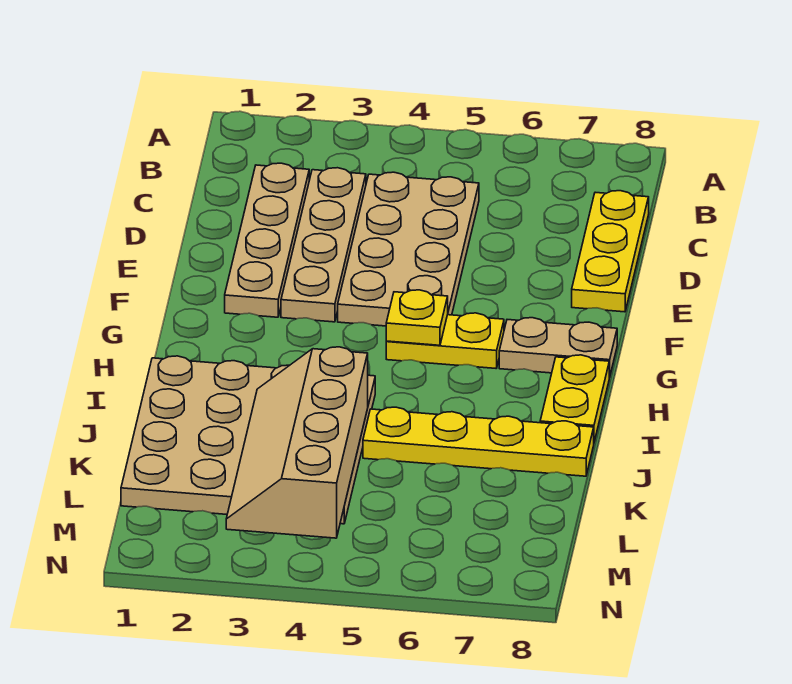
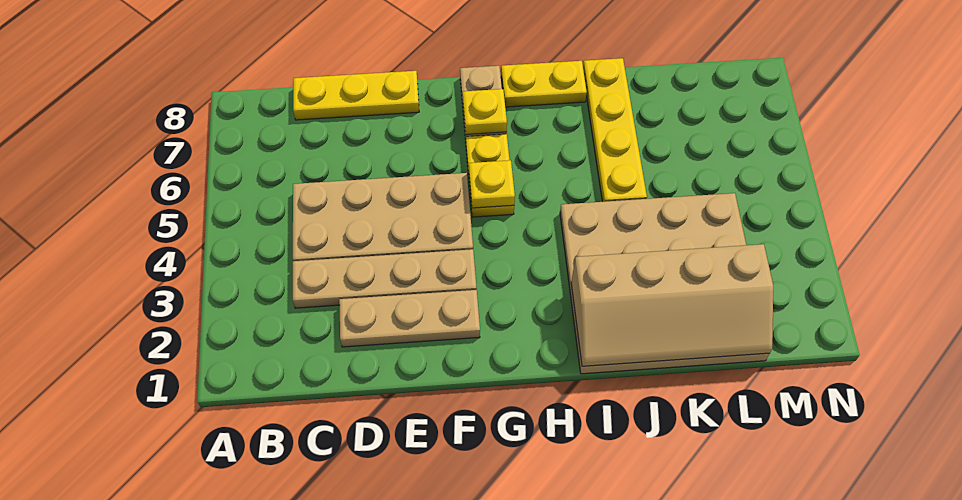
tan 1x4 plate [225,163,309,317] -> tan 1x3 plate [339,290,480,347]
none -> yellow 1x1 plate [463,89,507,134]
tan 2x4 slope [226,347,368,538] -> tan 2x4 slope moved to [571,244,773,366]

